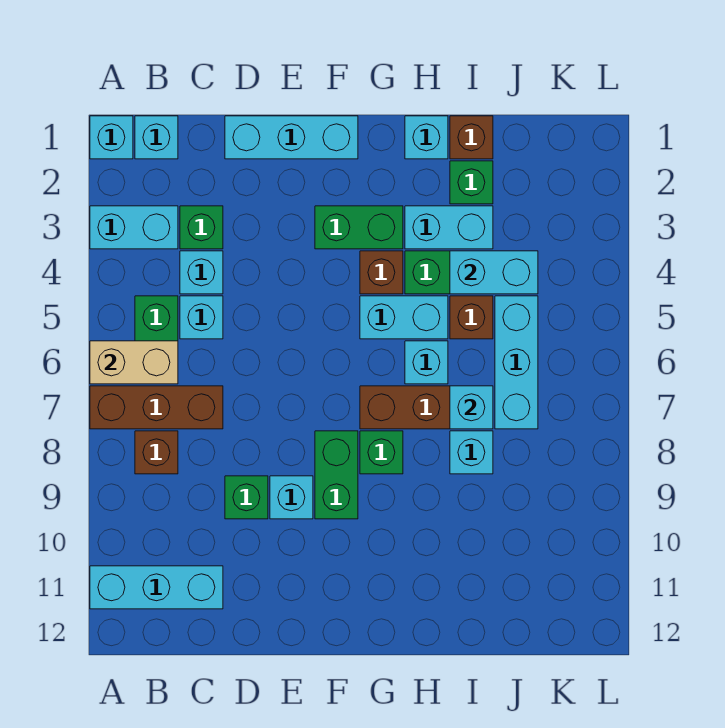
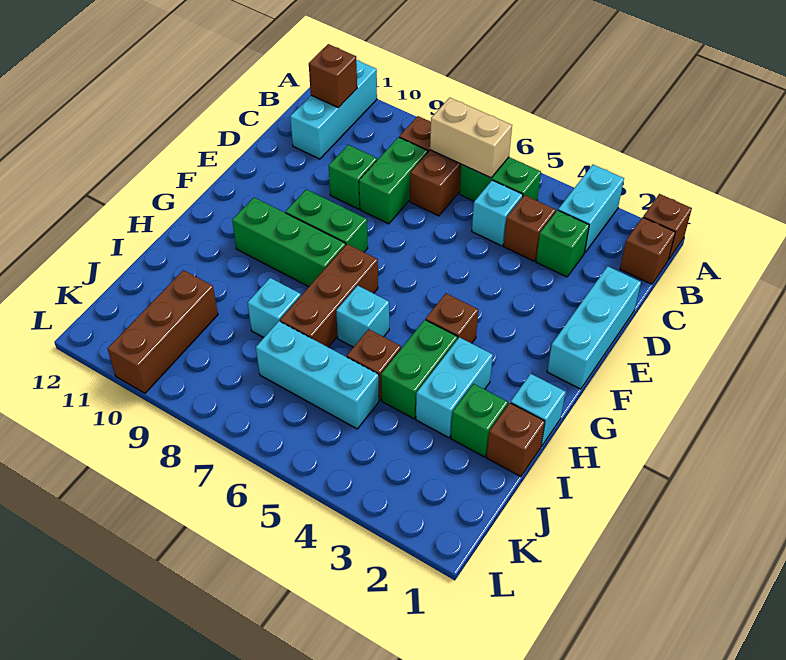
cyan 1x1 brick [90,116,133,159] -> brown 1x1 brick [643,194,692,260]
tan 1x2 brick [90,341,178,384] -> tan 1x2 brick turned to [430,98,512,178]
cyan 1x1 brick [135,116,178,159] -> brown 1x1 brick [620,217,675,284]
none -> brown 1x1 brick [309,44,357,108]
cyan 1x1 brick [180,251,223,294] -> brown 1x1 brick [504,195,556,261]
cyan 1x1 brick [270,476,313,519] -> none
green 1x2 brick [315,206,403,249] -> green 1x2 brick moved to [359,137,428,224]
cyan 1x2 brick [360,296,448,339] -> none
green 1x1 brick [360,431,403,474] -> green 1x3 brick [232,198,346,287]
cyan 1x2 brick [450,251,538,294] -> none
cyan 1x1 brick [450,386,493,429] -> none
none -> brown 1x3 brick [108,270,218,393]

